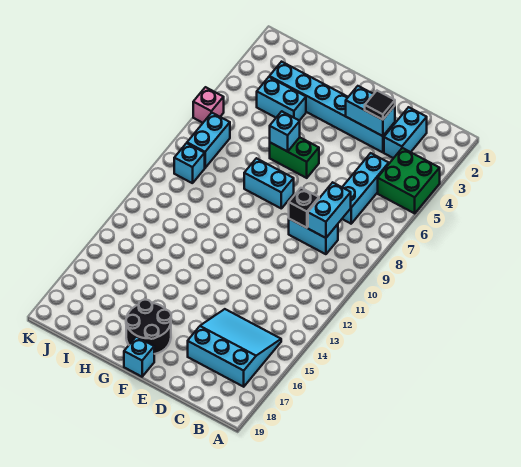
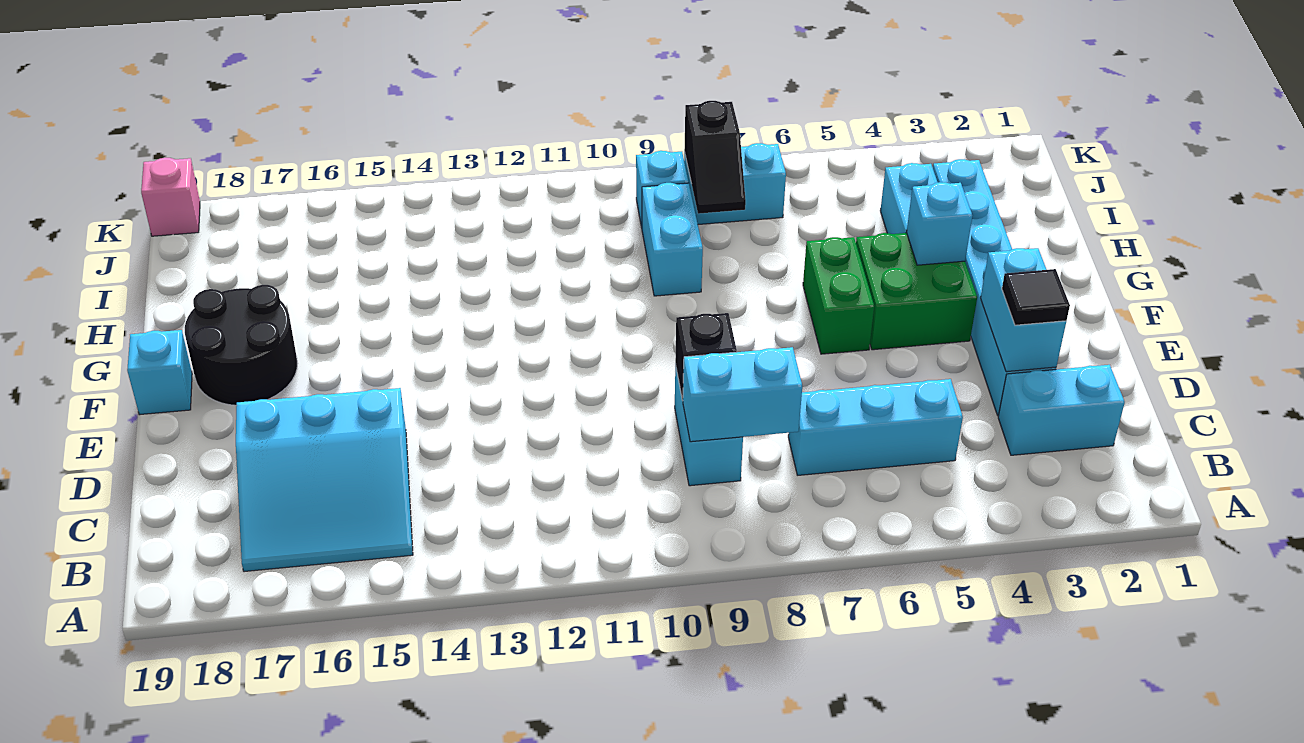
green 2x2 brick [378,148,440,213] -> green 2x2 brick moved to [856,233,977,350]
cyan 3x3 slope [188,309,281,387] -> cyan 3x3 slope turned to [236,388,413,571]
cyan 1x2 brick [244,158,294,208] -> cyan 1x2 brick moved to [642,183,703,296]
cyan 1x1 brick [270,111,300,152] -> cyan 1x1 brick moved to [907,182,972,265]
none -> black 1x2 slope [684,101,746,214]
pink 1x1 brick [193,87,224,123] -> pink 1x1 brick moved to [141,158,200,236]

